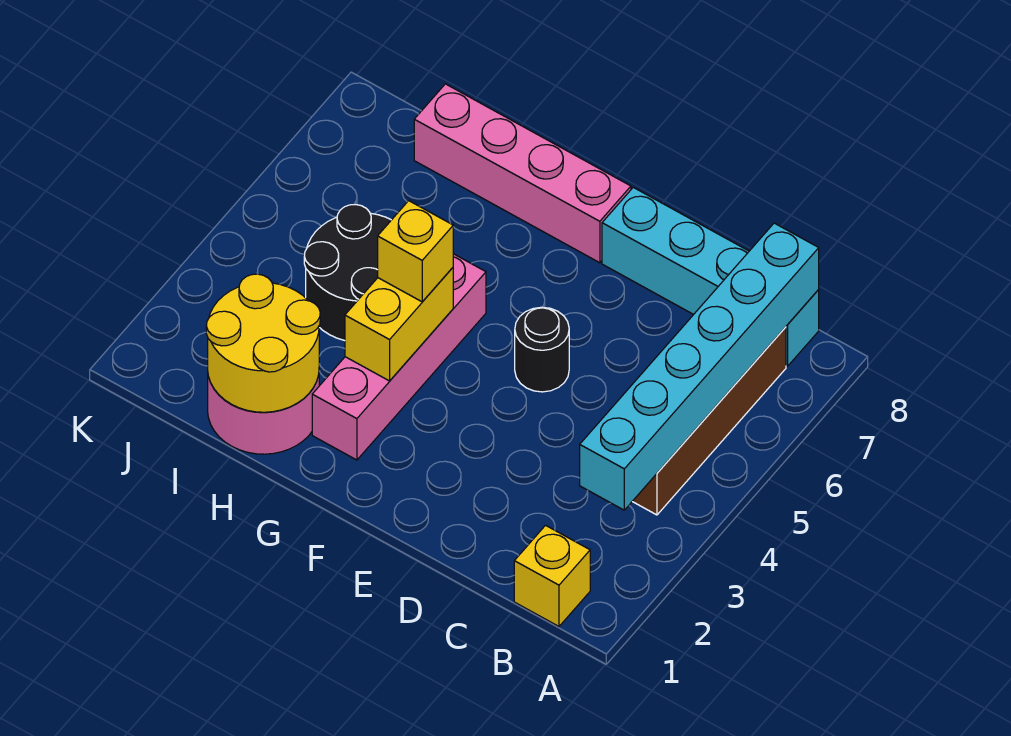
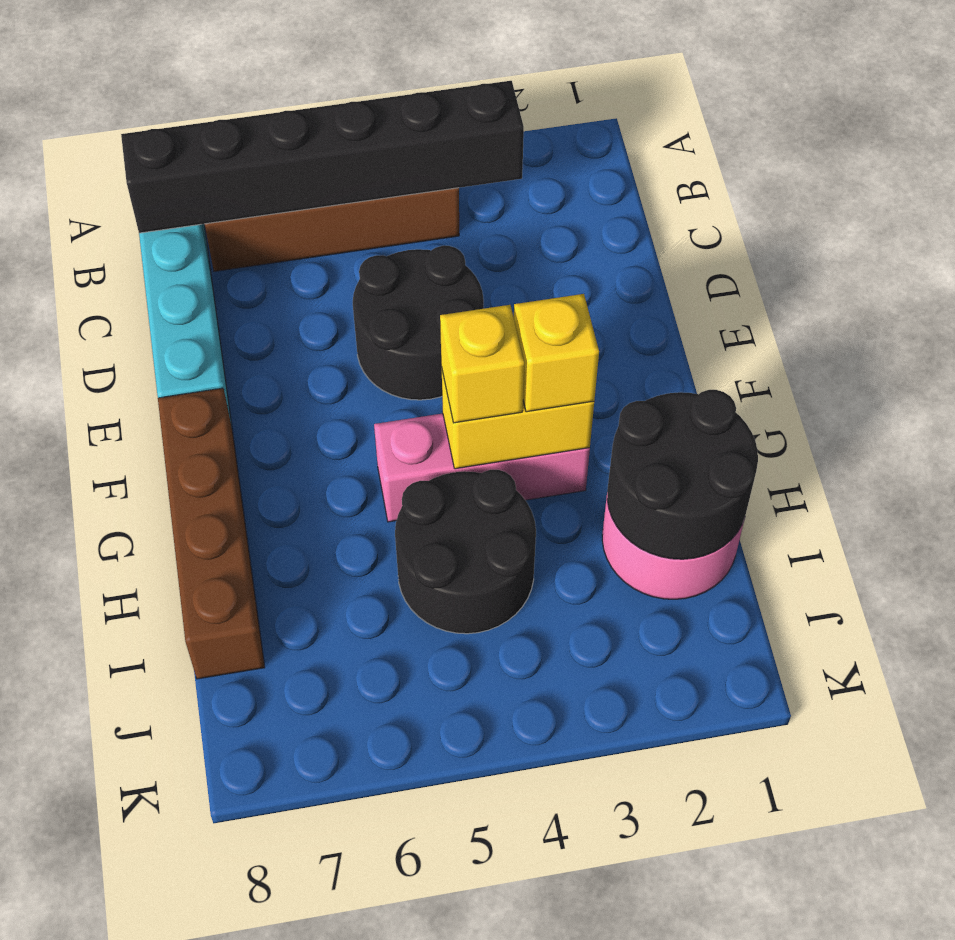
yellow 1x1 brick [514,525,590,626] -> yellow 1x1 brick moved to [514,294,599,412]
cyan 1x6 brick [580,223,819,510] -> black 1x6 brick [121,81,524,233]
black 1x1 round brick [515,307,569,392] -> black 2x2 round brick [353,246,484,400]
pink 1x4 brick [414,84,631,263] -> brown 1x4 brick [158,388,265,679]
pink 1x4 brick [312,254,486,460] -> pink 1x3 brick [374,413,590,522]
yellow 2x2 round brick [206,274,320,412] -> black 2x2 round brick [607,390,758,559]

